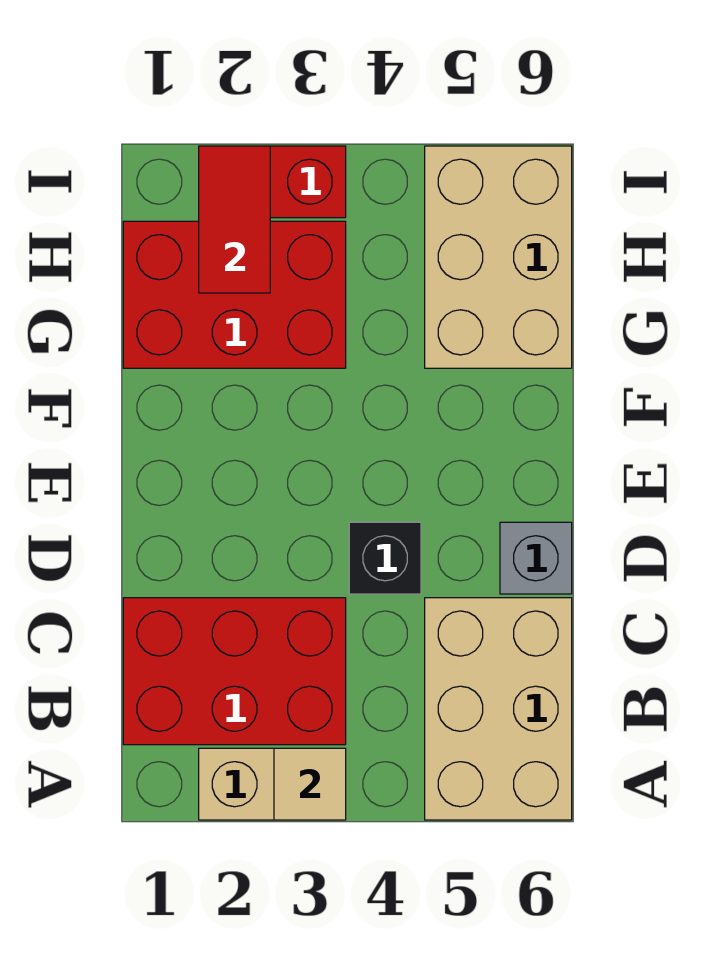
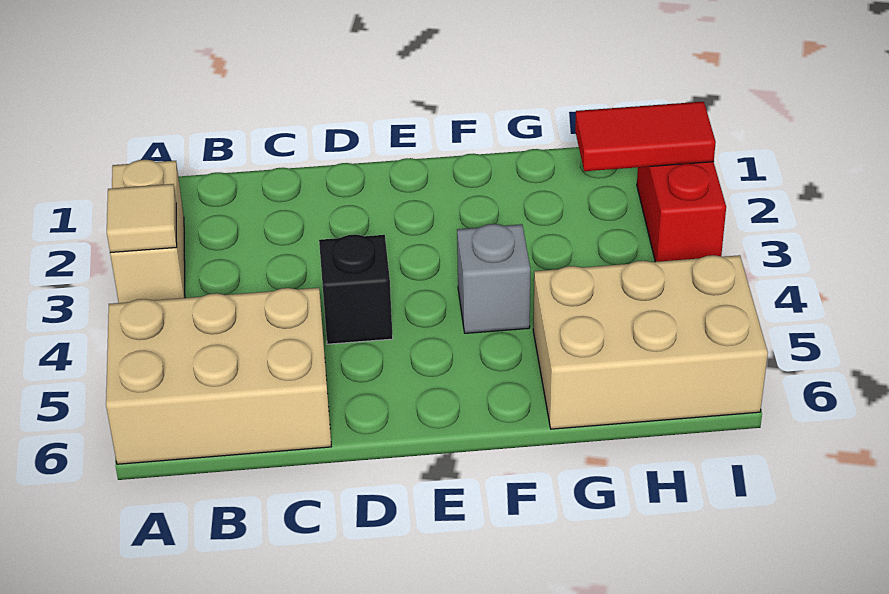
red 2x3 brick [123,598,346,745] -> none
grey 1x1 brick [500,522,572,594] -> grey 1x1 brick moved to [457,224,530,333]
red 2x3 brick [123,221,346,368] -> none

